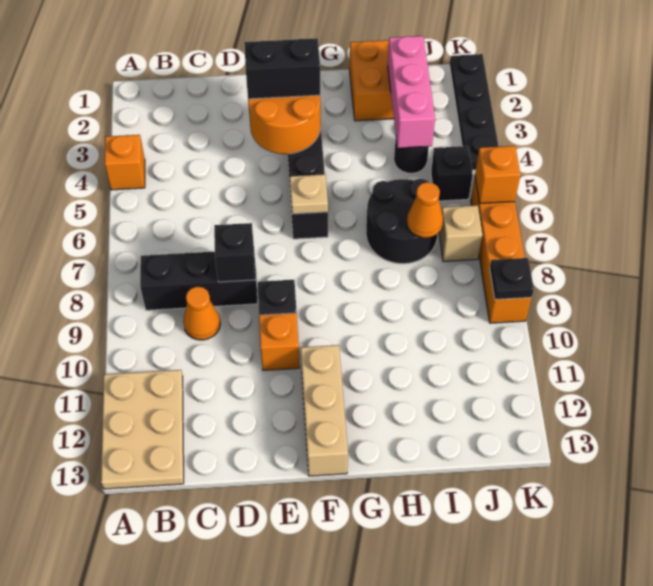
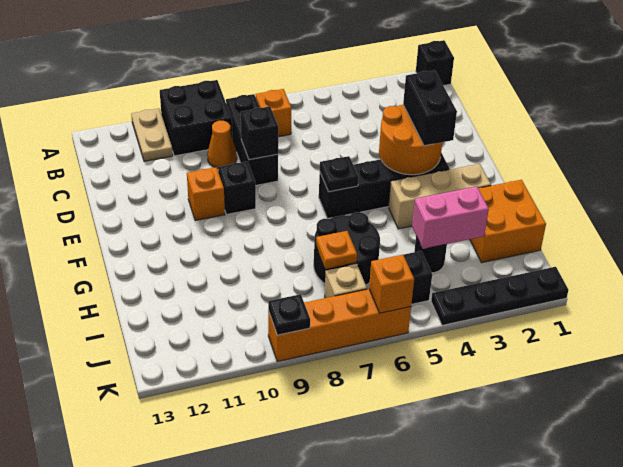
none -> black 1x1 brick [416,40,454,86]
orange 1x1 brick [105,135,145,190] -> orange 1x1 brick moved to [256,89,292,137]
none -> black 2x2 brick [160,80,232,156]
tan 2x3 plate [101,370,184,489] -> tan 1x2 plate [131,109,173,161]
tan 1x1 plate [290,174,328,214] -> black 1x1 plate [320,156,359,192]
tan 1x3 brick [301,345,348,476] -> tan 1x3 brick moved to [389,164,491,229]
pink 1x3 brick [388,36,435,148] -> pink 1x2 brick [412,187,489,249]
orange 1x1 cone [407,182,443,238] -> orange 1x1 plate [316,231,357,269]

